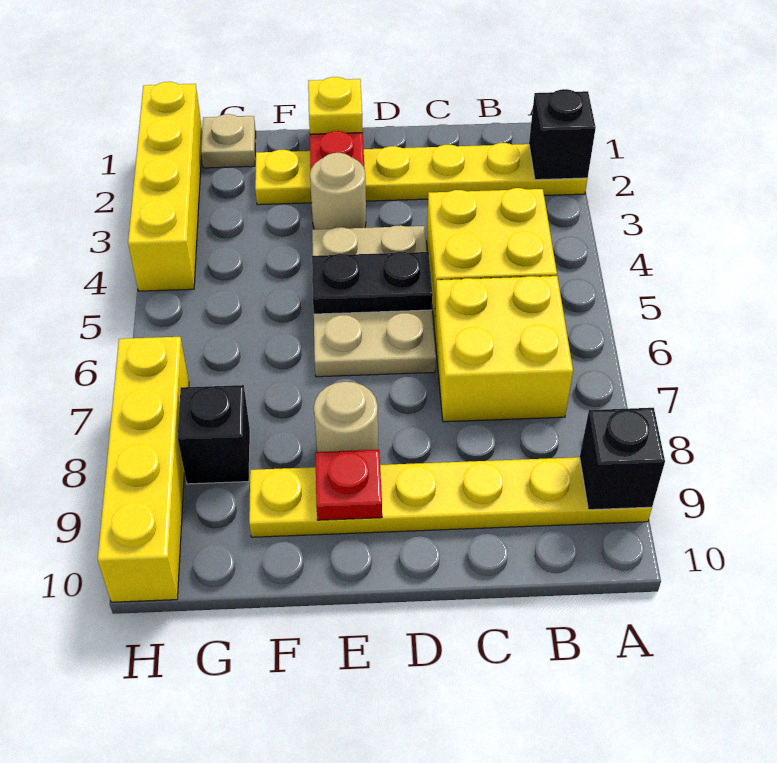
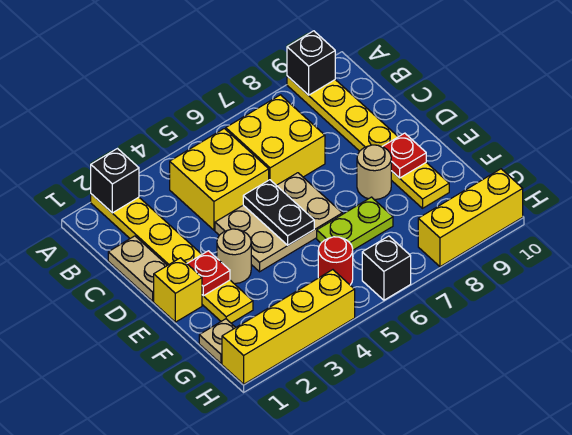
none -> tan 1x2 plate [108,236,167,301]
none -> lime 1x2 plate [317,197,393,250]
none -> red 1x1 round brick [318,237,353,285]
black 1x1 brick [178,385,250,484] -> black 1x1 brick moved to [362,236,411,300]
yellow 1x4 brick [98,337,189,602] -> yellow 1x3 brick [418,169,523,267]

